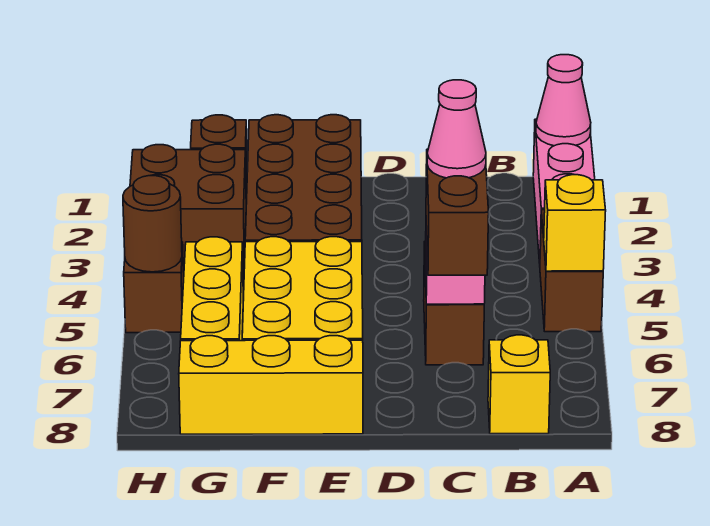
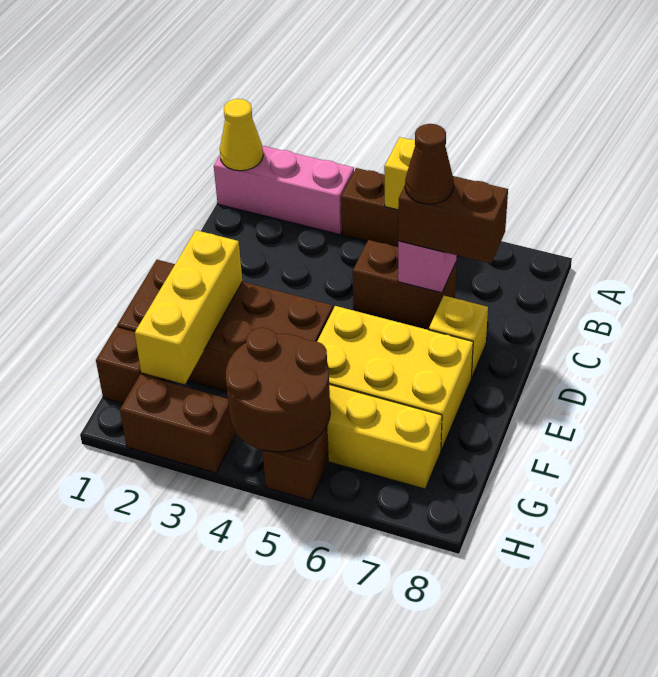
pink 1x1 cone [536,55,591,146] -> yellow 1x1 cone [220,99,263,171]
yellow 1x1 brick [488,335,550,434] -> yellow 1x1 brick moved to [429,296,488,378]
pink 1x1 cone [427,80,486,178] -> brown 1x1 cone [405,124,454,204]
yellow 1x3 brick [179,336,363,434] -> yellow 1x3 brick moved to [135,230,242,384]
brown 2x2 brick [130,144,246,268] -> brown 1x2 brick [120,374,235,473]
brown 1x1 round brick [123,176,182,272] -> brown 2x2 round brick [226,328,330,452]

